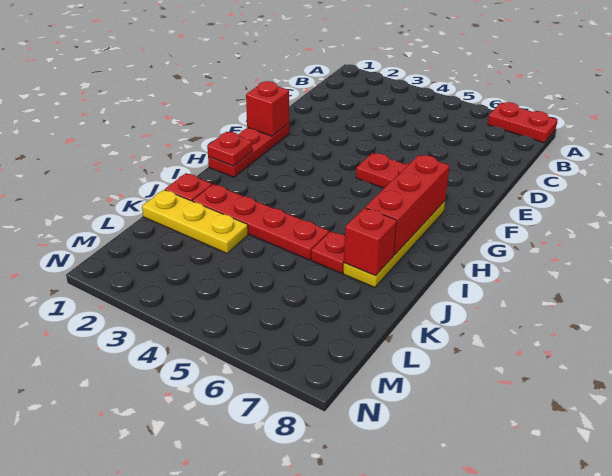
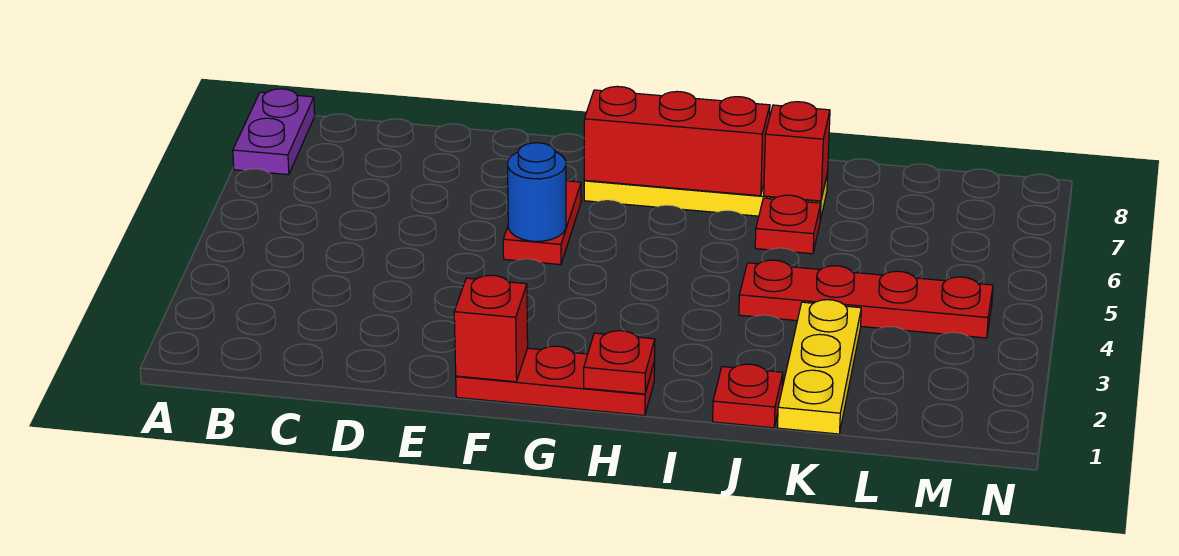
red 1x2 plate [488,102,557,143] -> purple 1x2 plate [233,89,315,175]
none -> blue 1x1 round brick [508,143,566,241]
red 1x4 plate [192,184,329,260] -> red 1x4 plate turned to [739,260,993,338]

